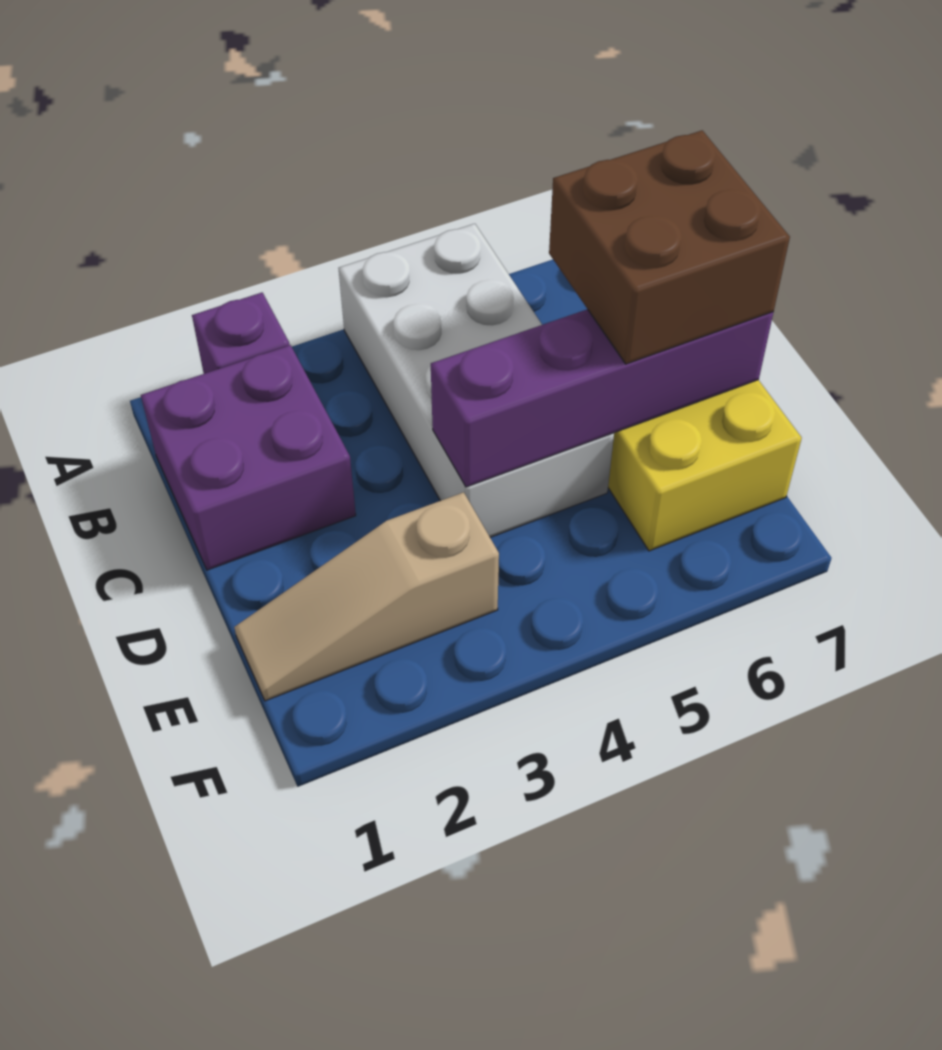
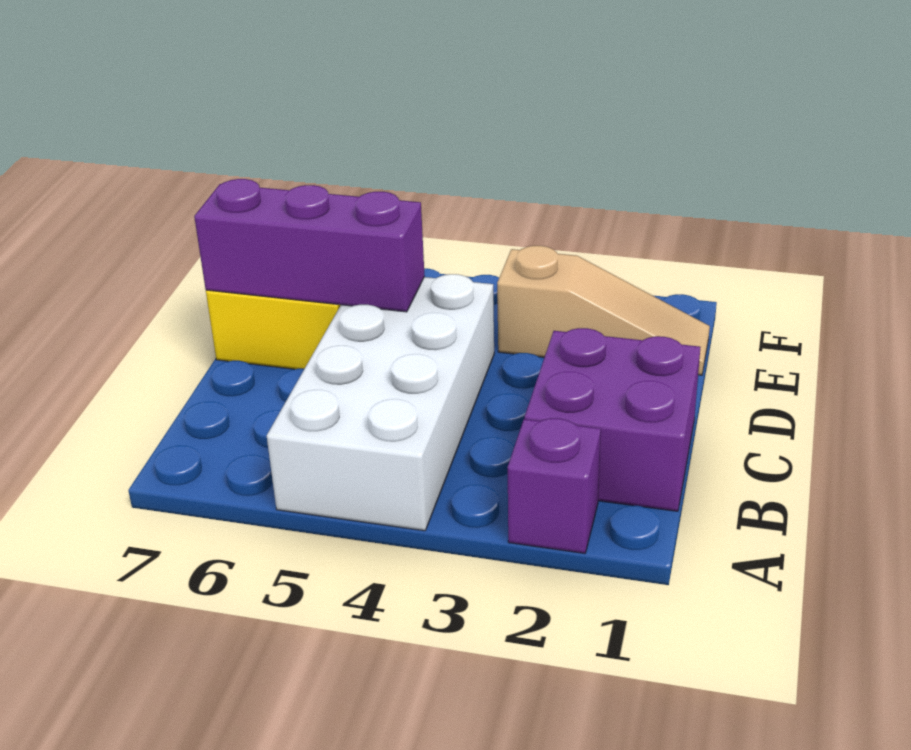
brown 2x2 brick [549,130,790,364] -> none
purple 1x4 brick [431,309,773,487] -> purple 1x3 brick [194,179,425,312]

